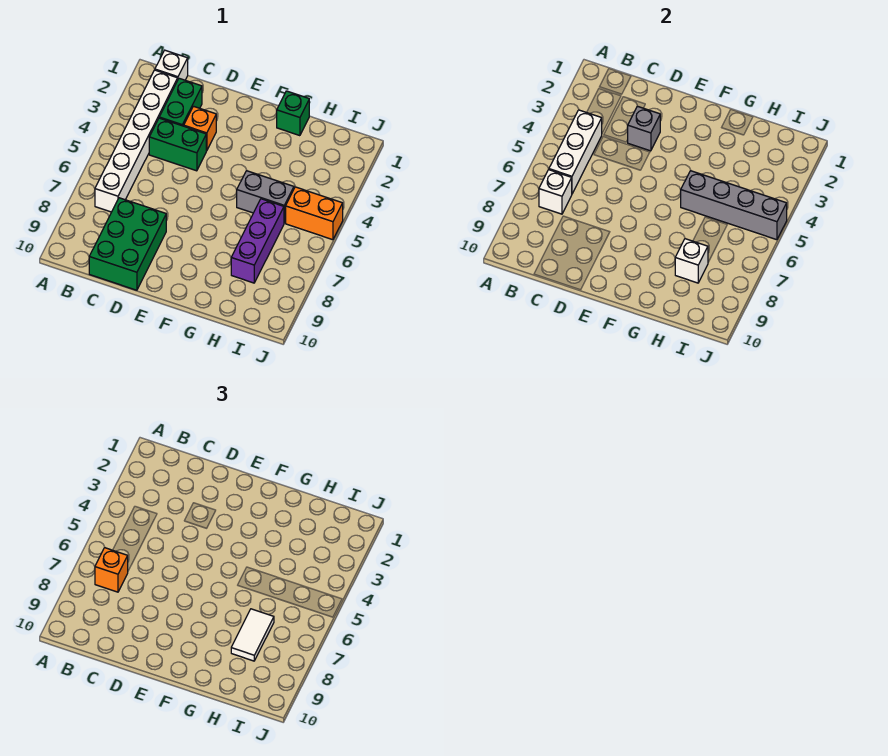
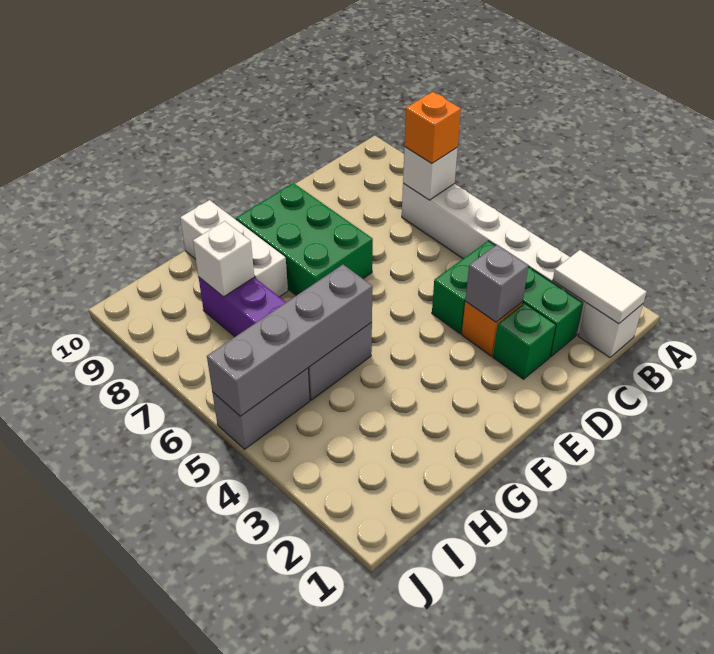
white 1x3 brick [549,110,602,194] -> white 1x3 brick moved to [180,200,288,297]
green 2x3 brick [89,198,166,290] -> green 2x3 brick moved to [236,183,373,296]
green 1x1 brick [277,91,309,136] -> green 1x1 brick moved to [493,303,556,379]
white 1x2 tile [231,609,274,661] -> white 1x2 tile moved to [553,250,647,324]
orange 1x2 brick [286,187,343,240] -> grey 1x2 brick [212,368,310,449]

